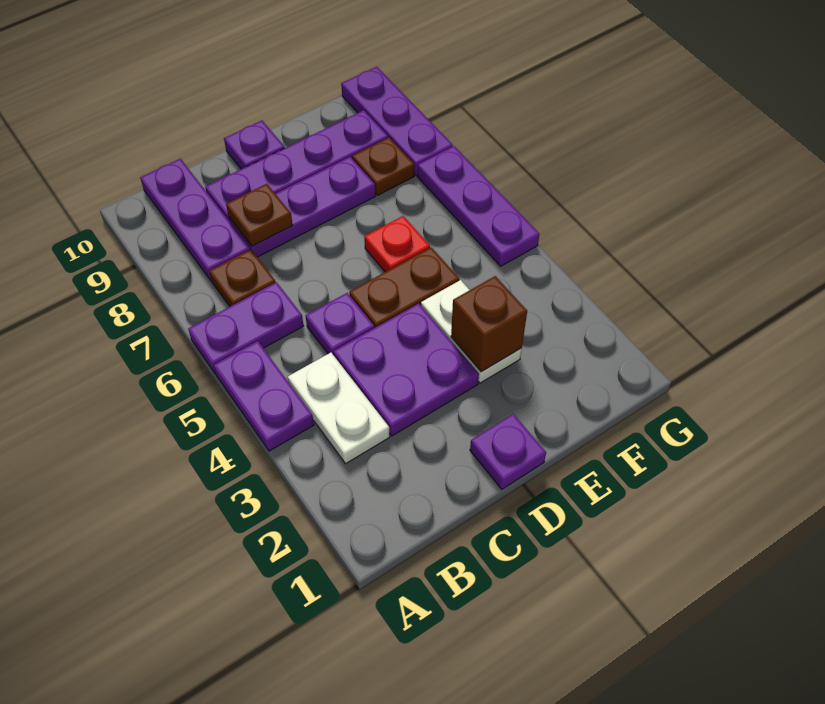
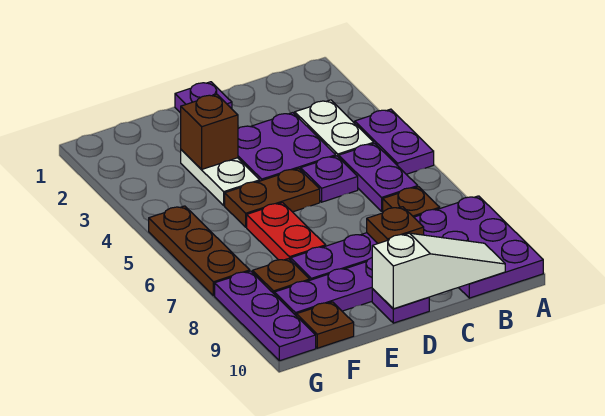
purple 1x2 plate [188,282,304,374] -> purple 1x2 plate turned to [339,143,418,211]
purple 1x3 plate [140,159,250,281] -> purple 2x3 plate [414,196,543,298]
none -> white 1x3 slope [372,233,505,309]
red 1x1 plate [364,216,430,272] -> red 1x2 plate [247,203,326,260]
none -> brown 1x1 plate [296,302,354,348]
purple 1x3 plate [417,146,539,266] -> brown 1x3 plate [149,206,250,296]

